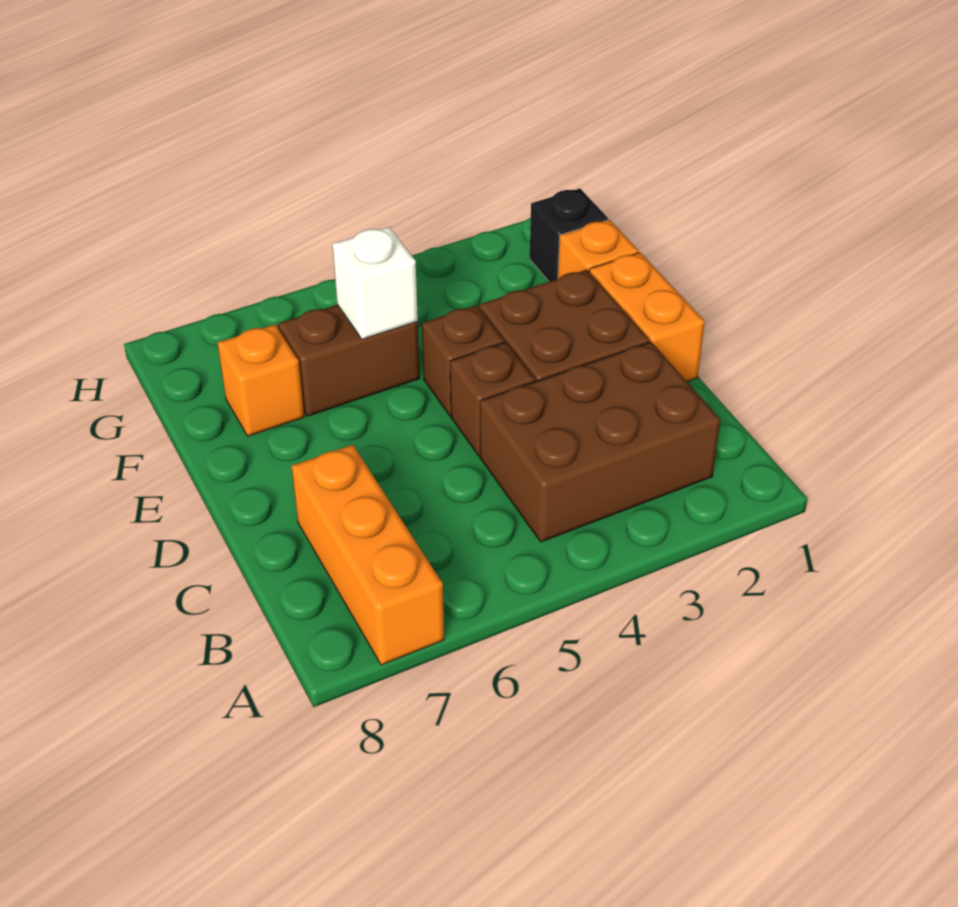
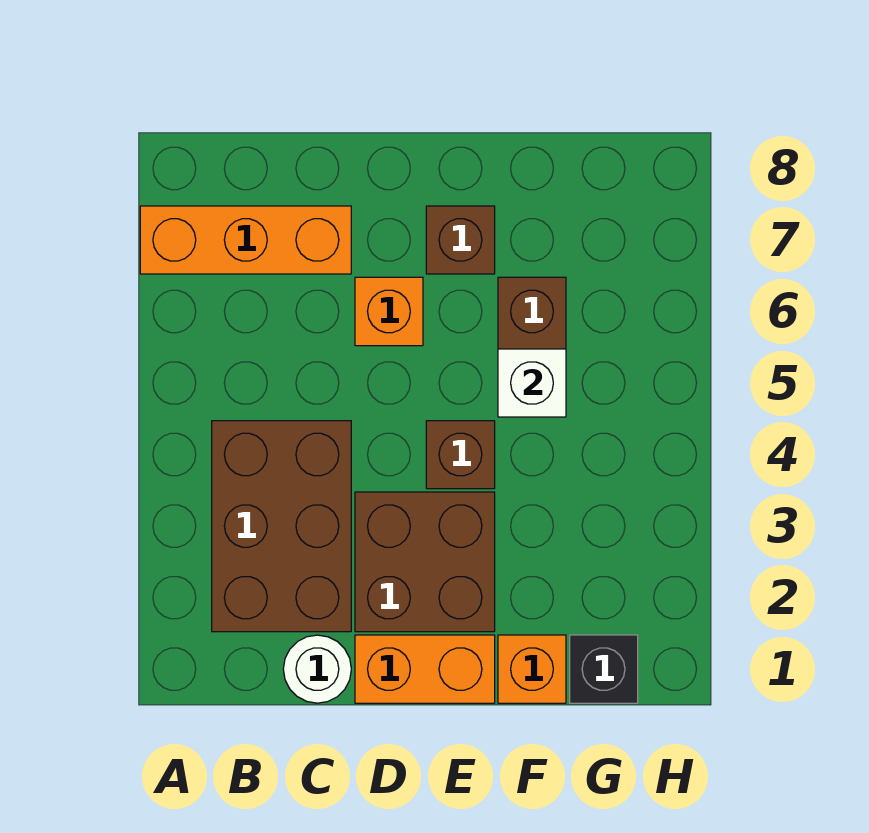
none -> white 1x1 round brick [283,635,351,703]
brown 1x1 brick [450,342,535,456] -> brown 1x1 brick moved to [426,206,495,274]
orange 1x1 brick [218,324,304,436] -> orange 1x1 brick moved to [355,277,423,346]

